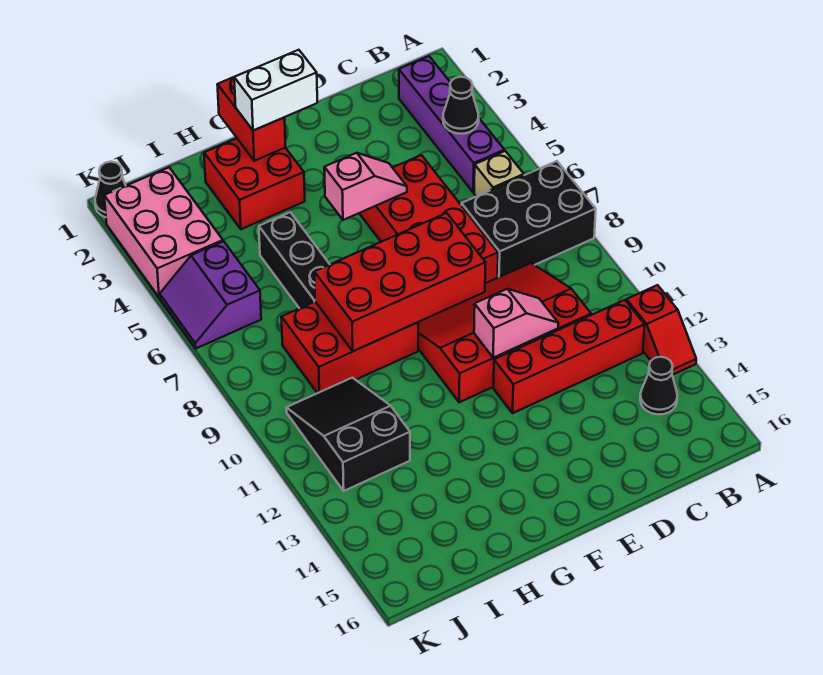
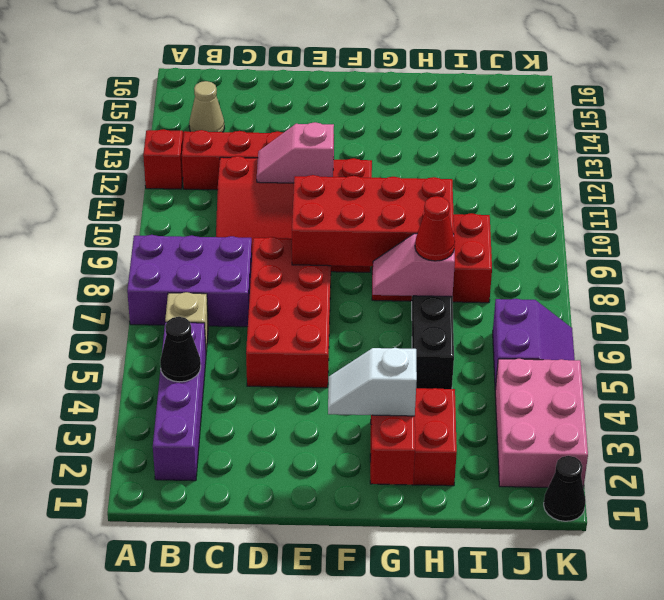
black 2x3 brick [461,161,596,277] -> purple 2x3 brick [127,235,252,327]
black 1x1 cone [640,357,677,415] -> tan 1x1 cone [189,81,224,132]
pink 1x2 slope [324,153,407,220] -> pink 1x2 slope moved to [373,234,455,297]
white 1x2 brick [234,50,317,131] -> white 1x2 slope [328,348,417,416]
none -> red 1x1 cone [415,196,455,261]
black 2x3 slope [286,378,410,491] -> none

